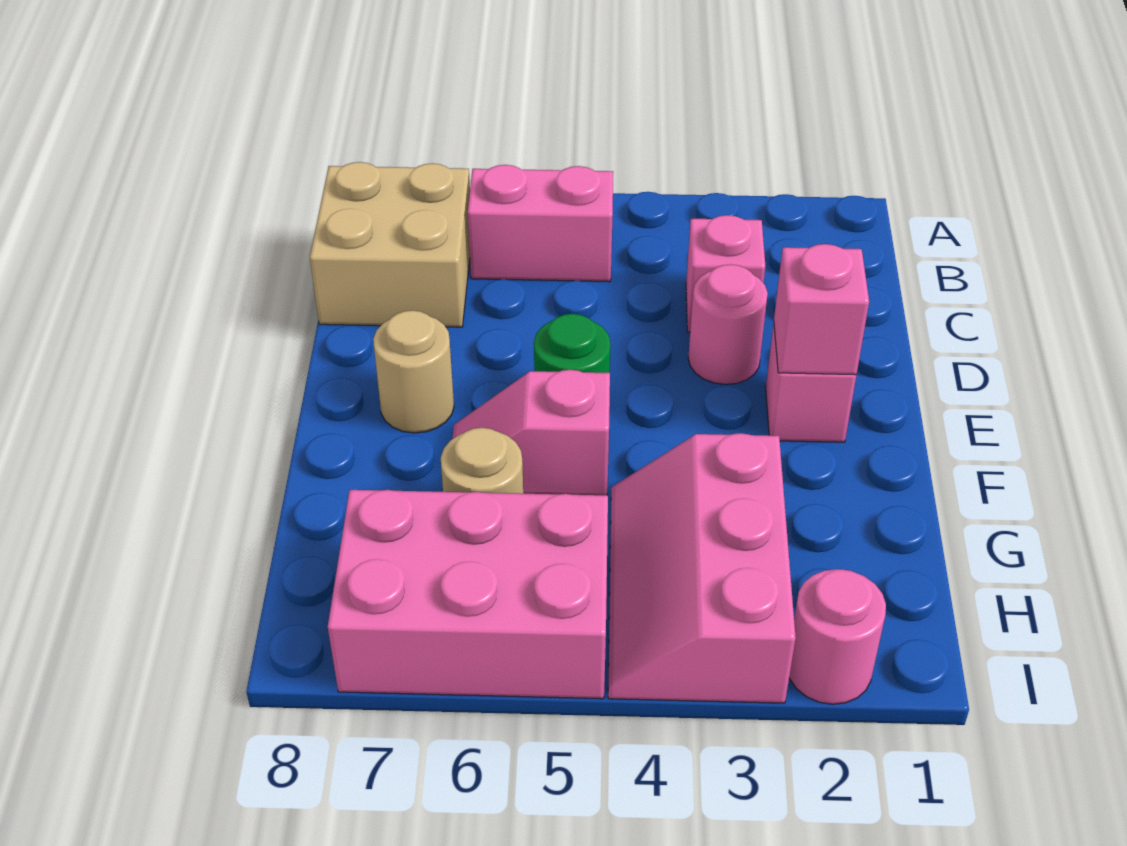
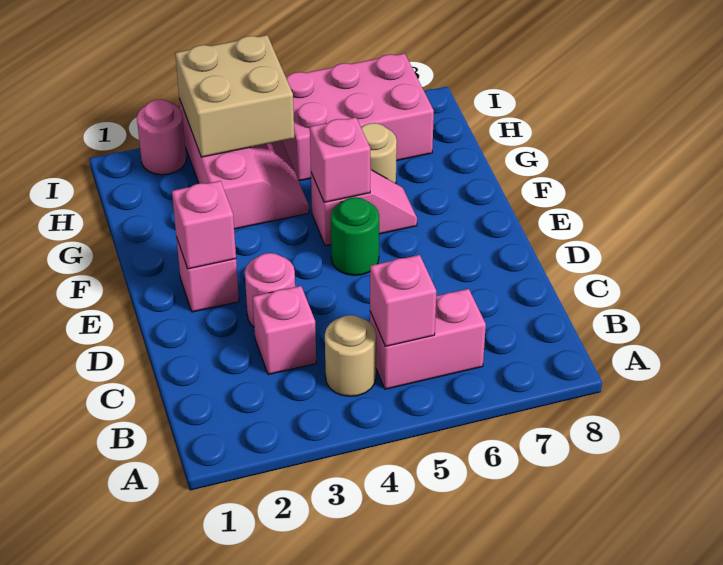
none -> pink 1x1 brick [370,255,436,346]
tan 2x2 brick [310,162,470,327] -> tan 2x2 brick moved to [175,35,294,157]
tan 1x1 round brick [373,310,454,433] -> tan 1x1 round brick moved to [325,315,376,396]
none -> pink 1x1 brick [310,117,370,202]

